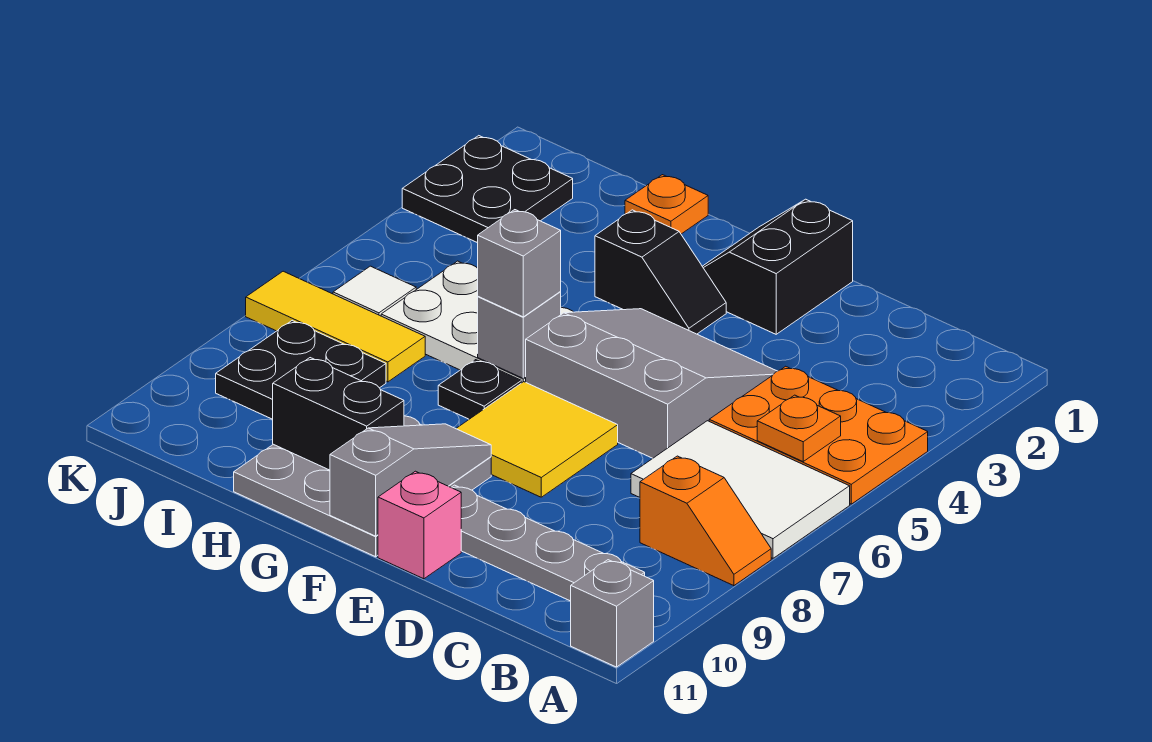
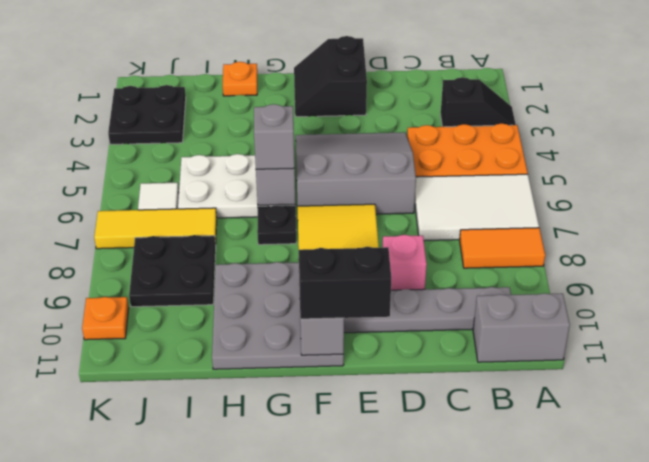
orange 1x2 slope [640,456,771,586] -> orange 1x2 tile [460,228,545,268]
grey 1x1 brick [571,560,654,667] -> grey 1x2 brick [473,293,570,362]
orange 1x1 plate [757,395,841,461] -> orange 1x1 plate moved to [82,297,129,340]
pink 1x1 brick [378,471,461,579] -> pink 1x1 brick moved to [383,235,427,290]
black 1x2 slope [595,210,726,334] -> black 1x2 slope moved to [441,77,516,127]
black 1x2 brick [273,358,404,470] -> black 1x2 brick moved to [299,247,391,319]

